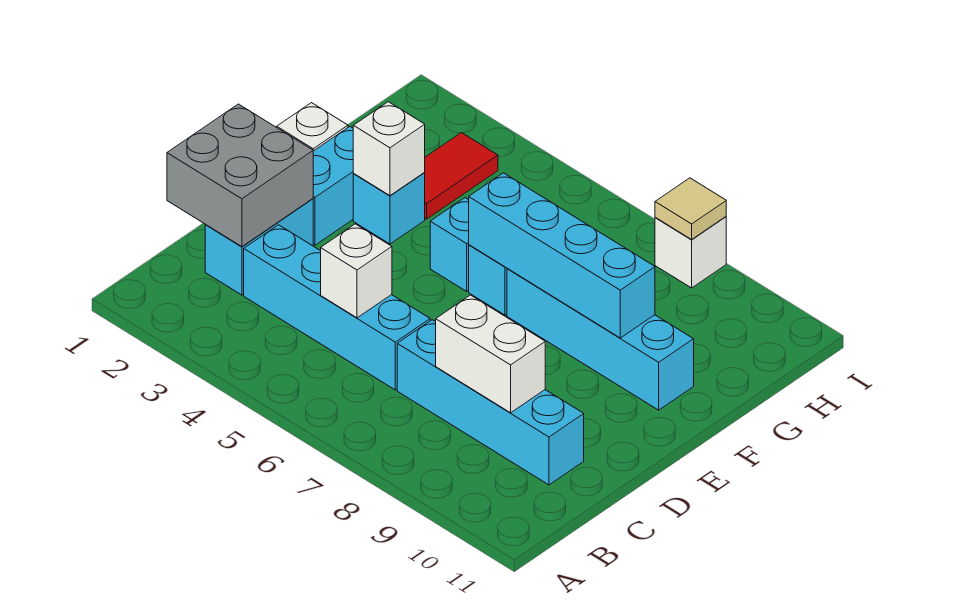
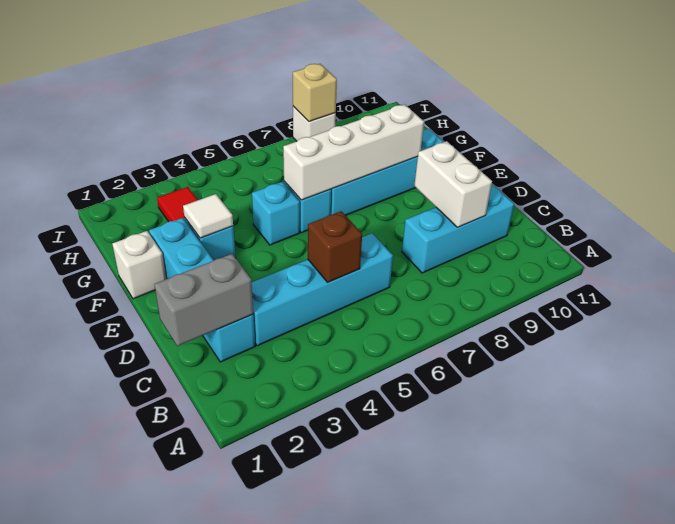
grey 2x2 brick [167,104,313,247] -> grey 1x2 brick [154,254,253,346]
white 1x1 brick [321,224,392,318] -> brown 1x1 brick [308,211,362,282]
cyan 1x4 brick [397,320,584,485] -> cyan 1x3 brick [402,184,514,273]
white 1x2 brick [436,295,545,413] -> white 1x2 brick turned to [414,141,492,227]
white 1x1 brick [353,102,425,196] -> white 1x1 tile [183,194,233,238]
cyan 1x4 brick [469,173,655,338] -> white 1x4 brick [283,104,424,200]
tan 1x1 tile [655,178,726,239] -> tan 1x1 brick [293,64,337,122]

